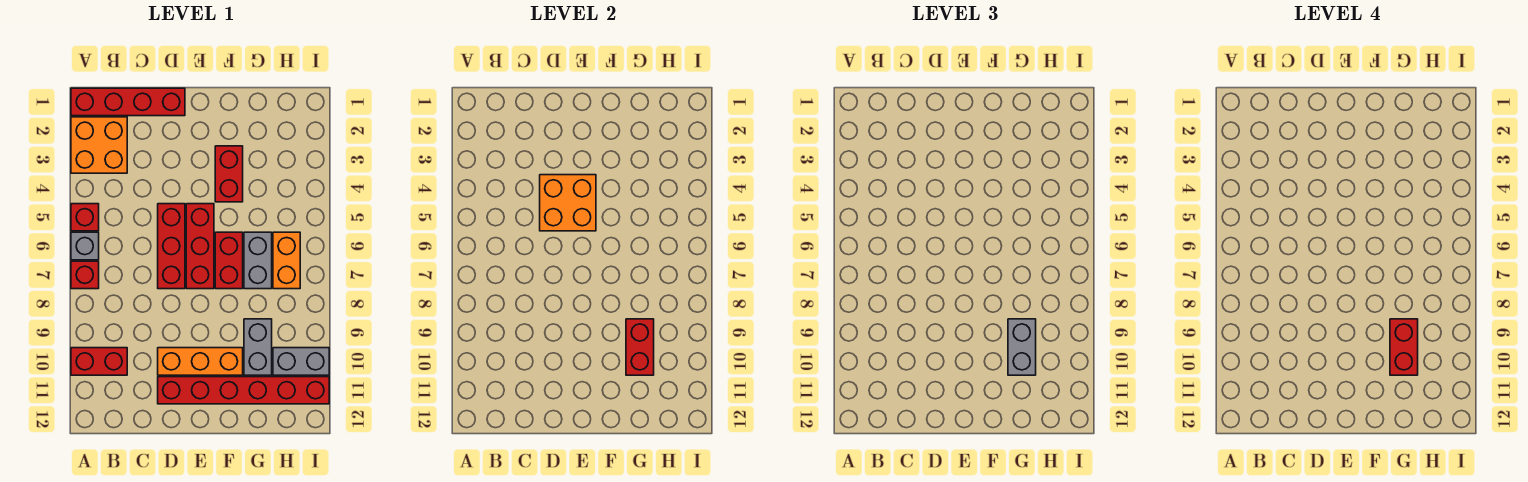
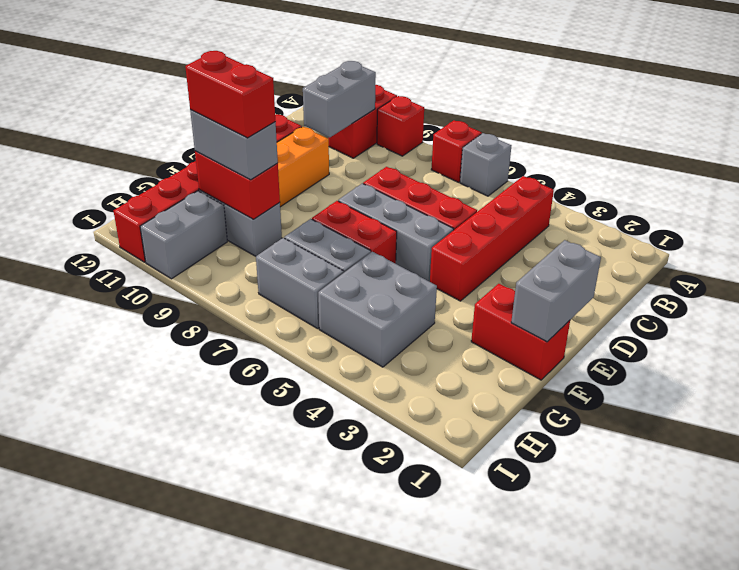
red 1x4 brick [71,88,185,116] -> red 1x4 brick moved to [430,176,554,301]
orange 2x2 brick [71,117,127,173] -> none
red 1x1 brick [71,204,99,231] -> red 1x1 brick moved to [377,96,424,156]
none -> grey 1x2 brick [303,61,376,137]
orange 2x2 brick [540,175,596,231] -> none
none -> grey 1x2 brick [511,240,601,342]
red 1x3 brick [186,204,214,289] -> grey 1x3 brick [338,183,454,282]
red 1x2 brick [215,146,243,202] -> red 1x2 brick moved to [471,284,570,380]
none -> grey 2x2 brick [318,252,437,367]
orange 1x2 brick [273,232,300,289] -> grey 1x2 brick [256,238,344,329]

